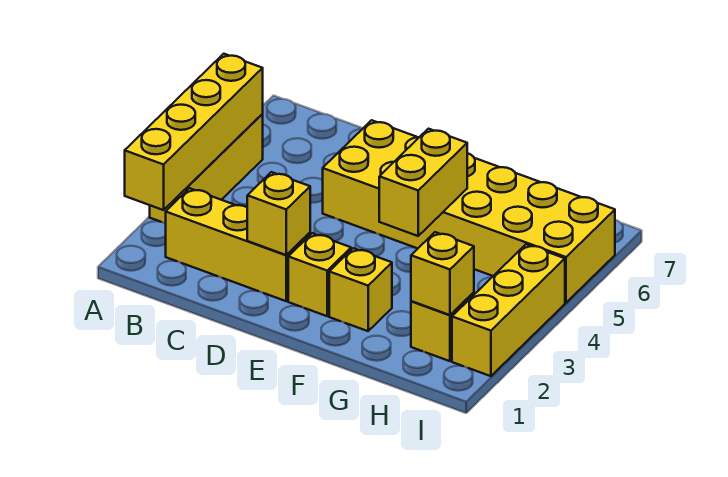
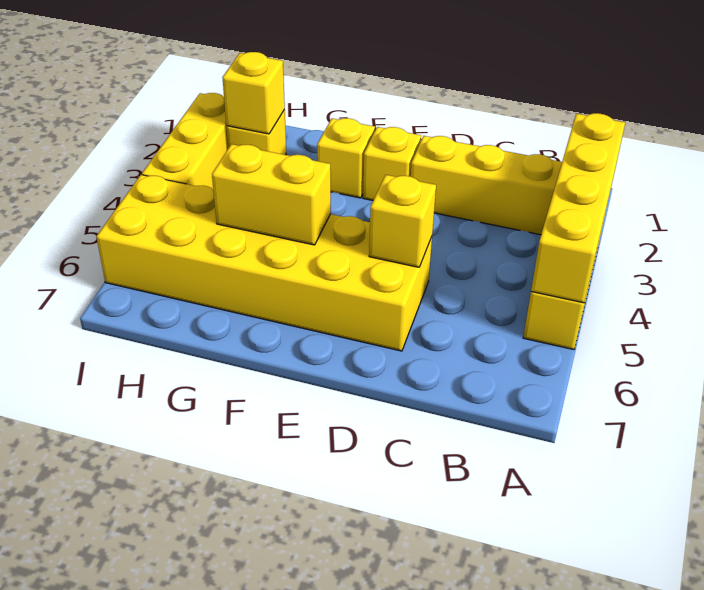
yellow 1x1 brick [247,172,310,255] -> yellow 1x1 brick moved to [369,175,436,267]
yellow 1x2 brick [379,129,467,236] -> yellow 1x2 brick turned to [212,144,331,245]

